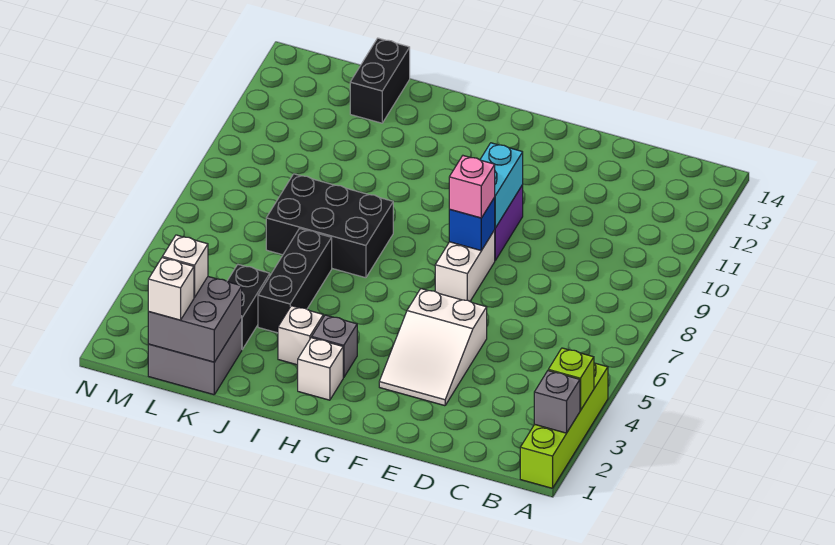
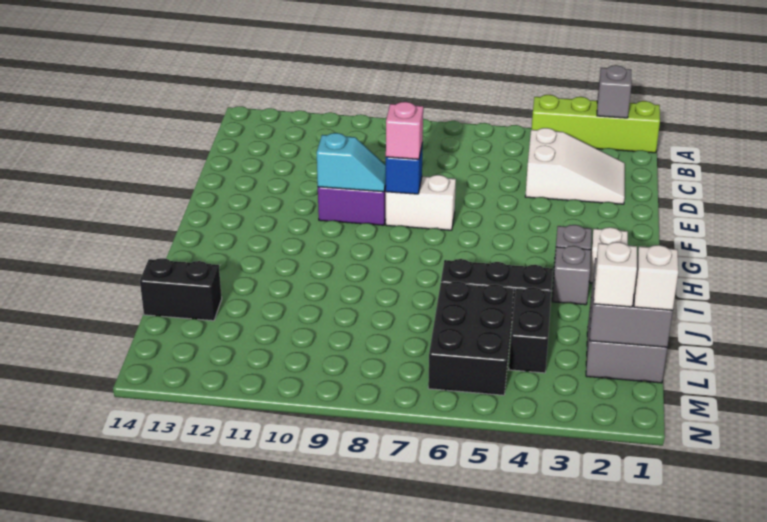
lime 1x1 brick [548,348,594,411] -> none
white 2x3 slope [379,289,487,406] -> white 2x3 slope moved to [525,128,625,204]
cyan 1x2 brick [480,143,523,228] -> cyan 1x2 slope [317,133,386,192]
white 1x1 brick [278,306,323,365] -> grey 1x1 brick [552,246,591,305]
black 2x3 brick [266,174,393,278] -> black 2x3 brick moved to [428,281,514,395]
black 1x2 brick [227,265,270,349] -> black 1x2 brick turned to [509,287,551,373]

